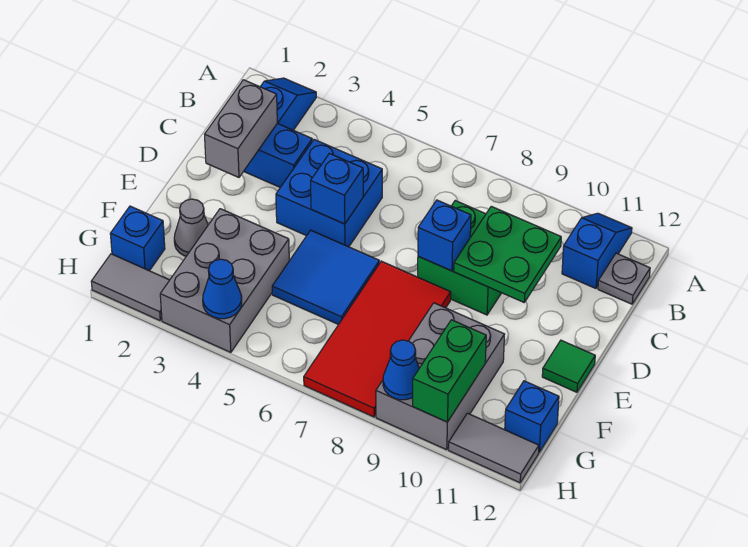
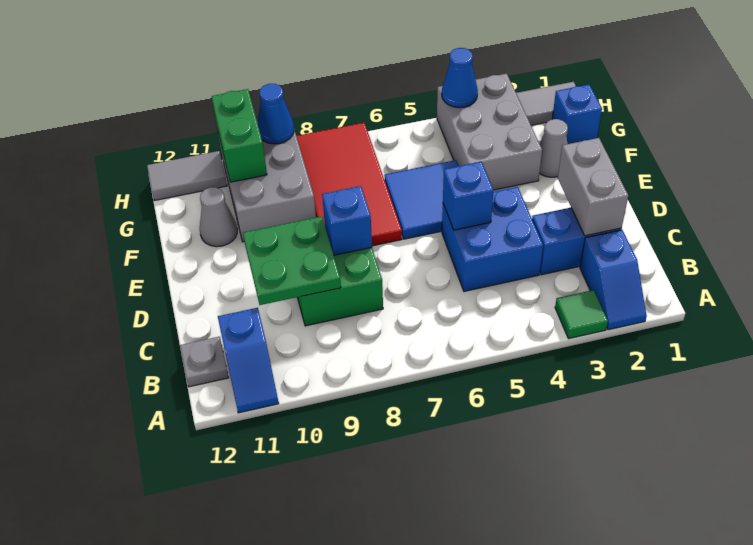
green 1x1 tile [542,340,595,392] -> green 1x1 tile moved to [555,290,608,339]
none -> grey 1x1 cone [200,187,237,247]
blue 1x1 brick [505,381,559,452] -> none

